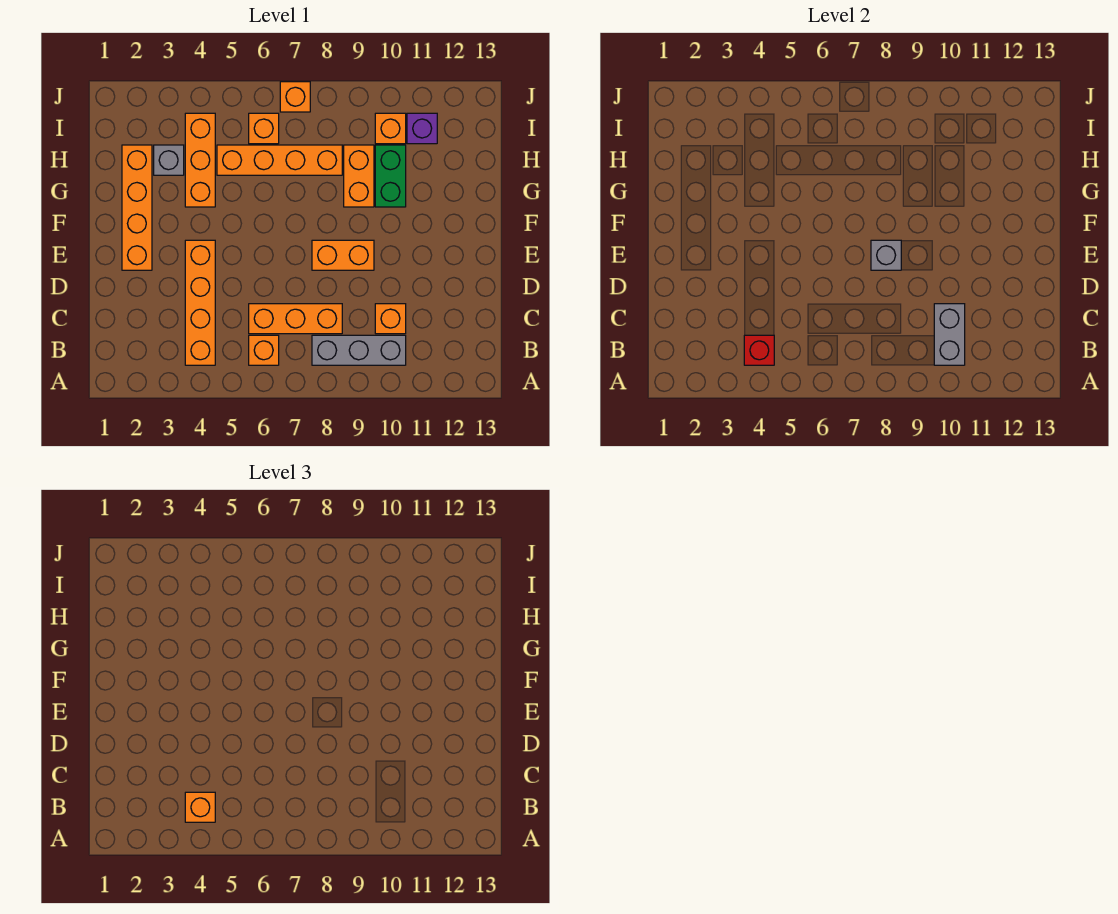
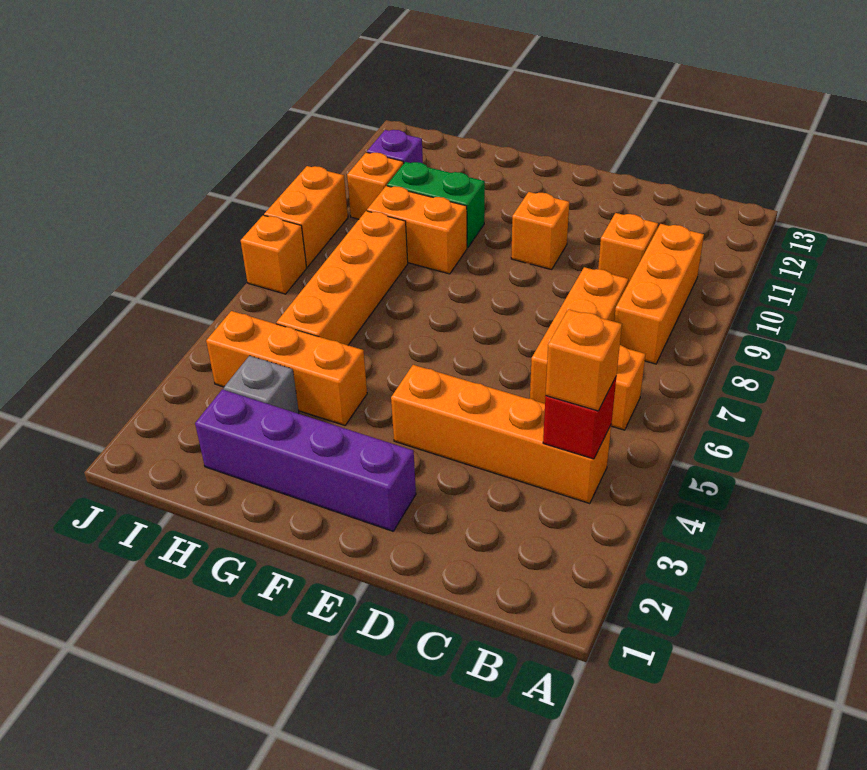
grey 1x3 brick [312,335,406,365] -> orange 1x3 brick [614,224,704,364]
grey 1x2 brick [934,304,965,365] -> none
orange 1x4 brick [122,145,152,270] -> purple 1x4 brick [195,389,416,531]
orange 1x2 brick [312,240,374,270] -> orange 1x2 brick moved to [264,166,348,267]
grey 1x1 brick [871,240,901,270] -> none
orange 1x1 brick [249,113,279,144] -> orange 1x1 brick moved to [511,192,569,270]

